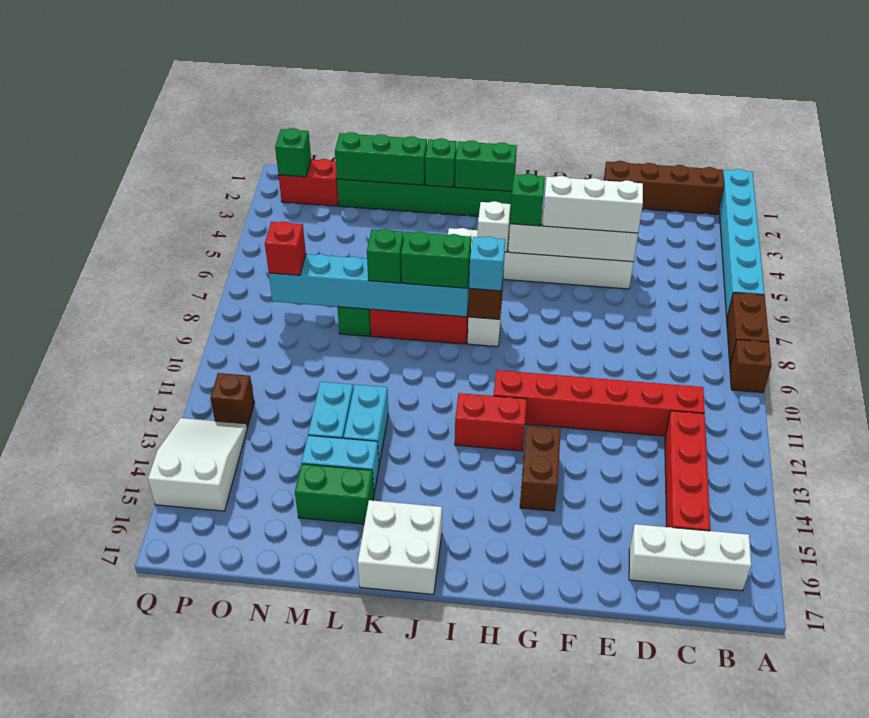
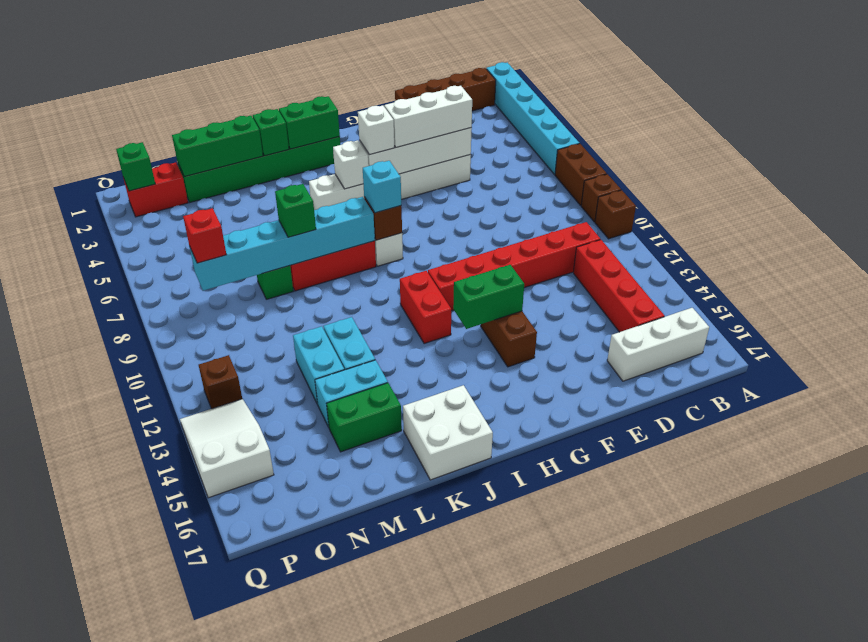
none -> brown 1x1 brick [595,190,636,239]
green 1x1 brick [510,174,545,226] -> white 1x1 brick [358,105,394,155]
red 1x2 brick [455,393,527,451] -> red 1x2 brick turned to [400,271,451,344]
green 1x2 brick [401,231,471,288] -> green 1x2 brick moved to [453,265,524,329]

